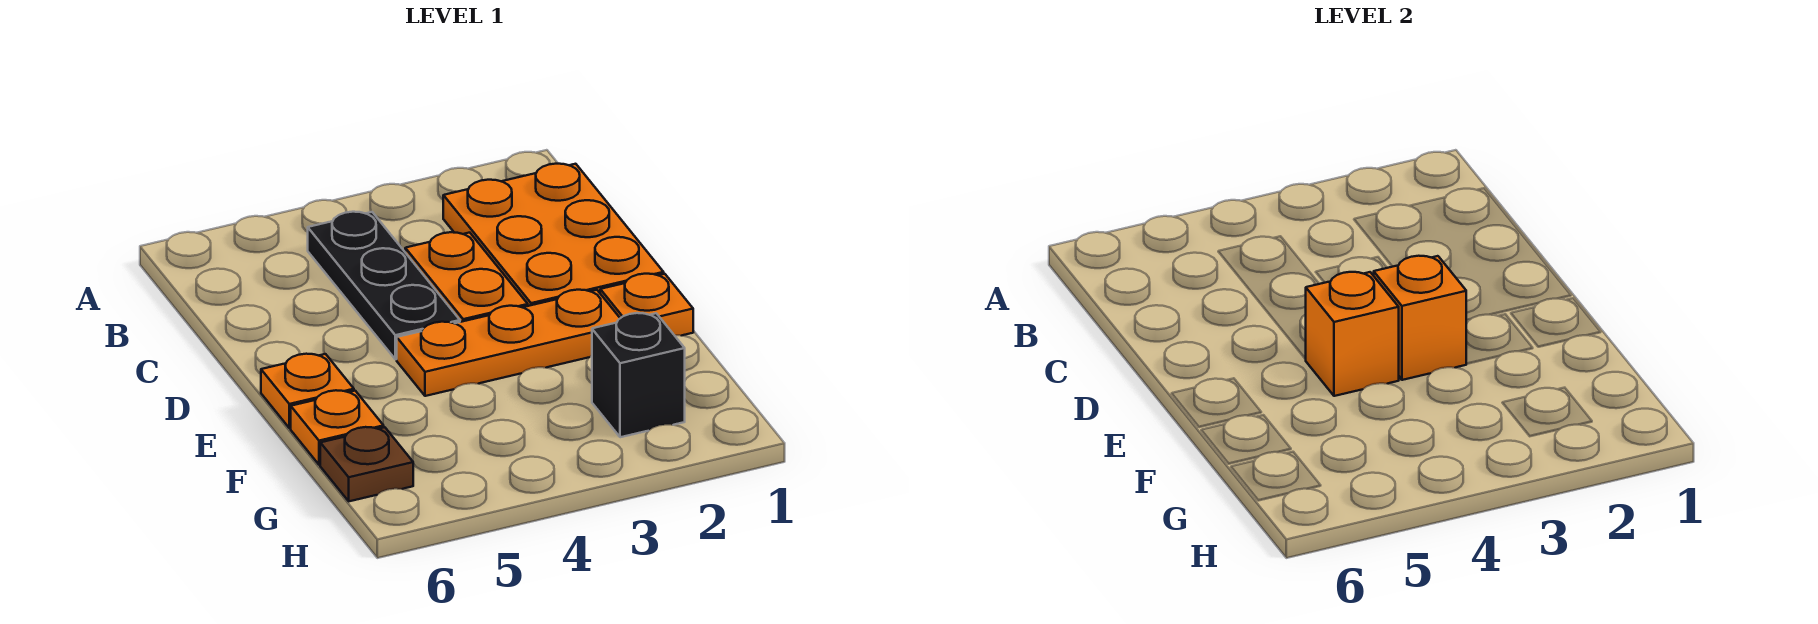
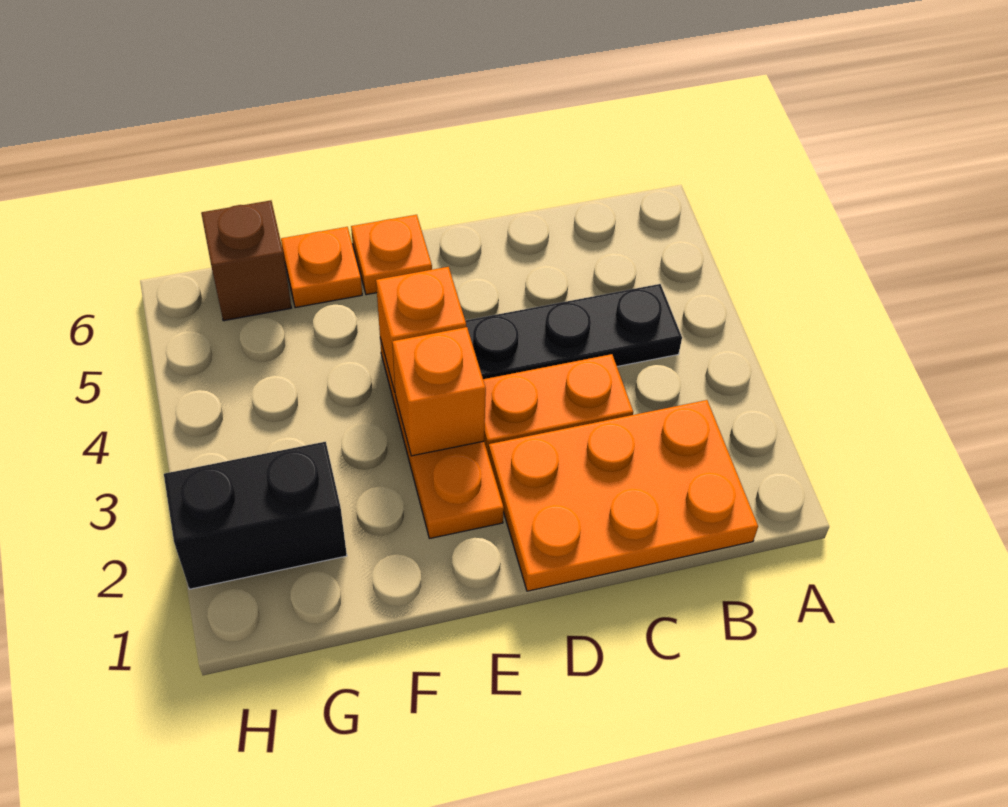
orange 1x1 plate [600,274,693,336] -> none
black 1x1 brick [592,313,685,437] -> black 1x2 brick [164,442,347,589]
brown 1x1 plate [320,427,413,501] -> brown 1x1 brick [201,200,291,321]

